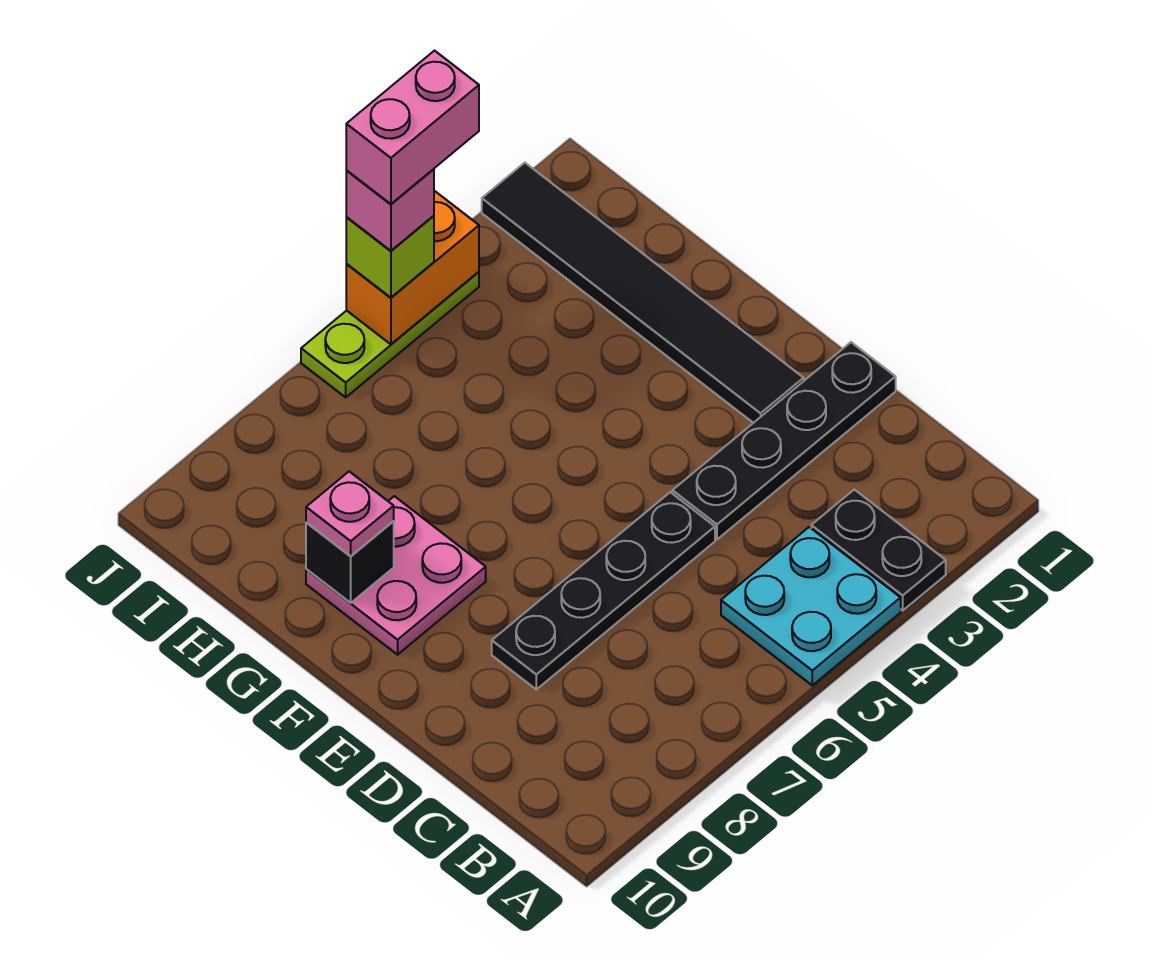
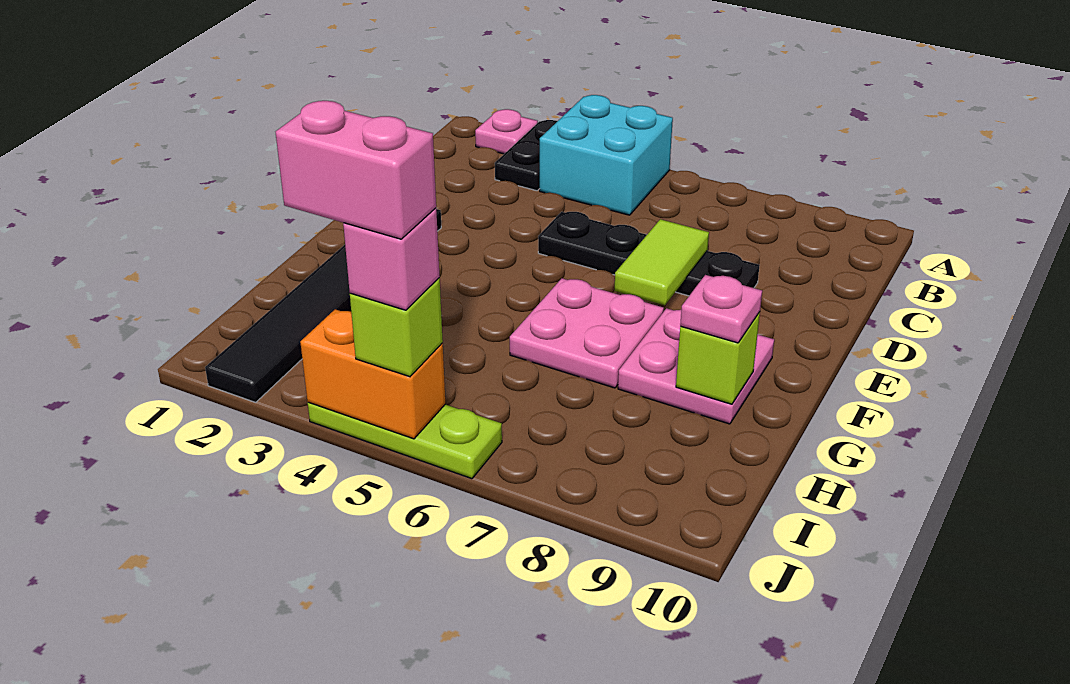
none -> pink 1x1 plate [475,109,538,154]
cyan 2x2 plate [721,527,901,685] -> cyan 2x2 brick [540,95,673,215]
black 1x4 plate [672,342,896,539] -> none
none -> lime 1x2 tile [614,219,709,305]
none -> pink 2x2 plate [510,278,664,388]
black 1x1 brick [306,521,394,603] -> lime 1x1 brick [676,312,760,404]

